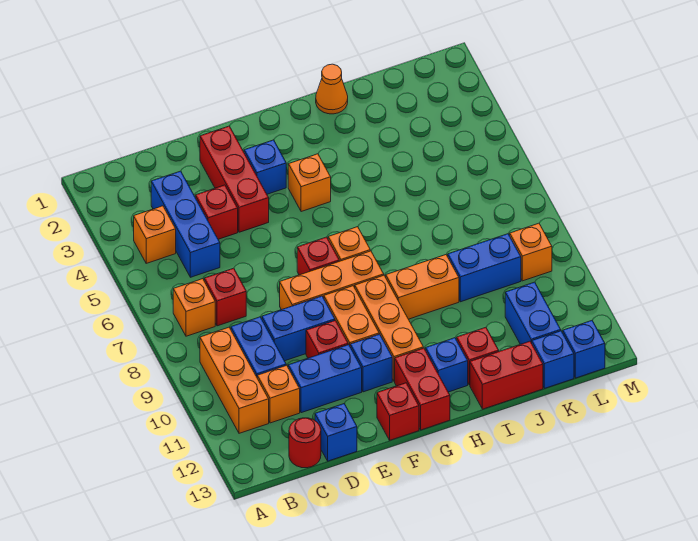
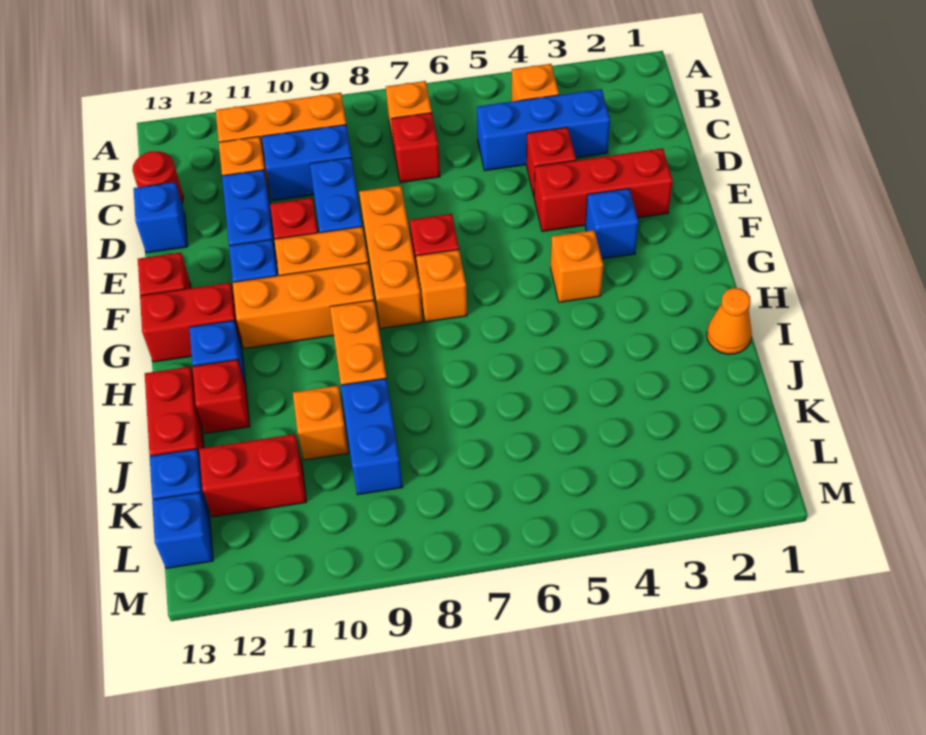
blue 1x2 brick [505,282,561,344] -> red 1x2 brick [199,434,307,517]
orange 1x1 brick [510,223,552,281] -> orange 1x1 brick moved to [293,386,349,460]

